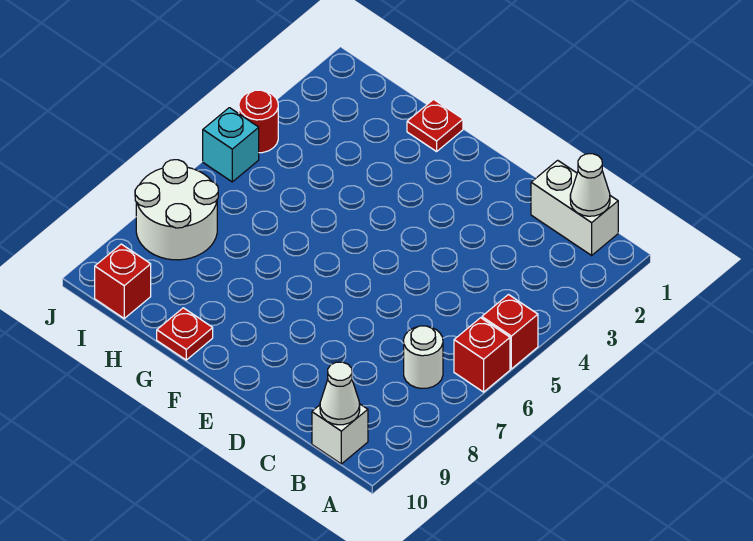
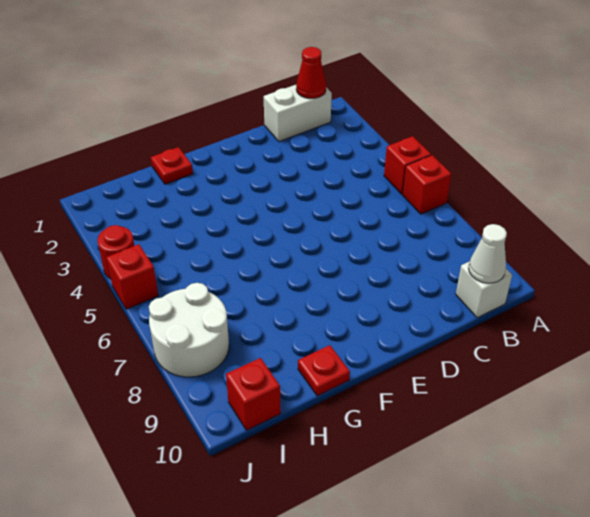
white 1x1 cone [570,154,610,216] -> red 1x1 cone [296,47,326,98]
white 1x1 round brick [404,326,443,388] -> none
cyan 1x1 brick [203,108,259,182] -> red 1x1 brick [106,244,158,309]

